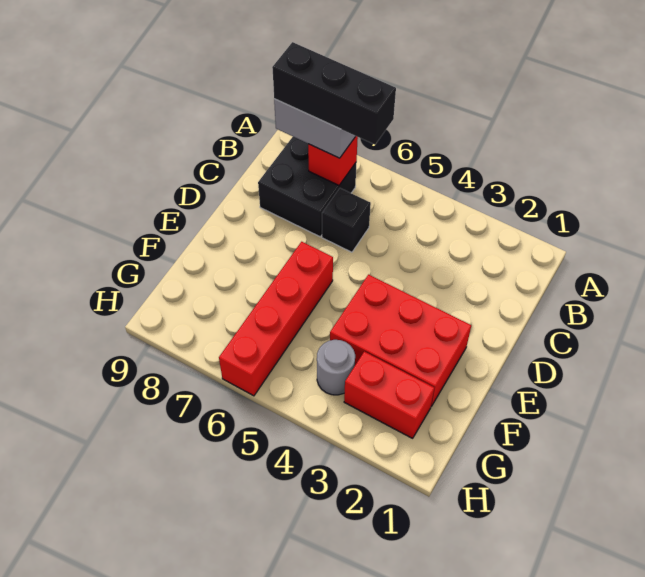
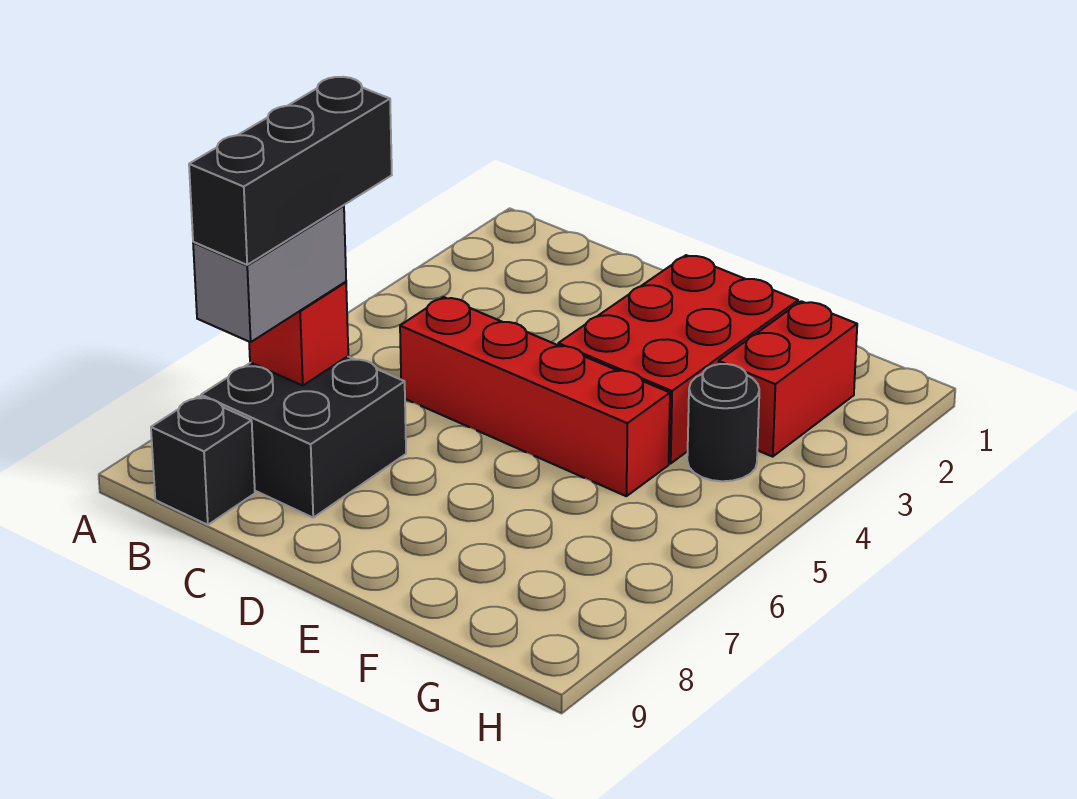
black 1x1 brick [322,188,371,252] -> black 1x1 brick moved to [151,396,255,525]
red 1x4 brick [219,242,333,396] -> red 1x4 brick moved to [400,297,670,496]
grey 1x1 round brick [317,340,355,395] -> black 1x1 round brick [687,364,759,481]

